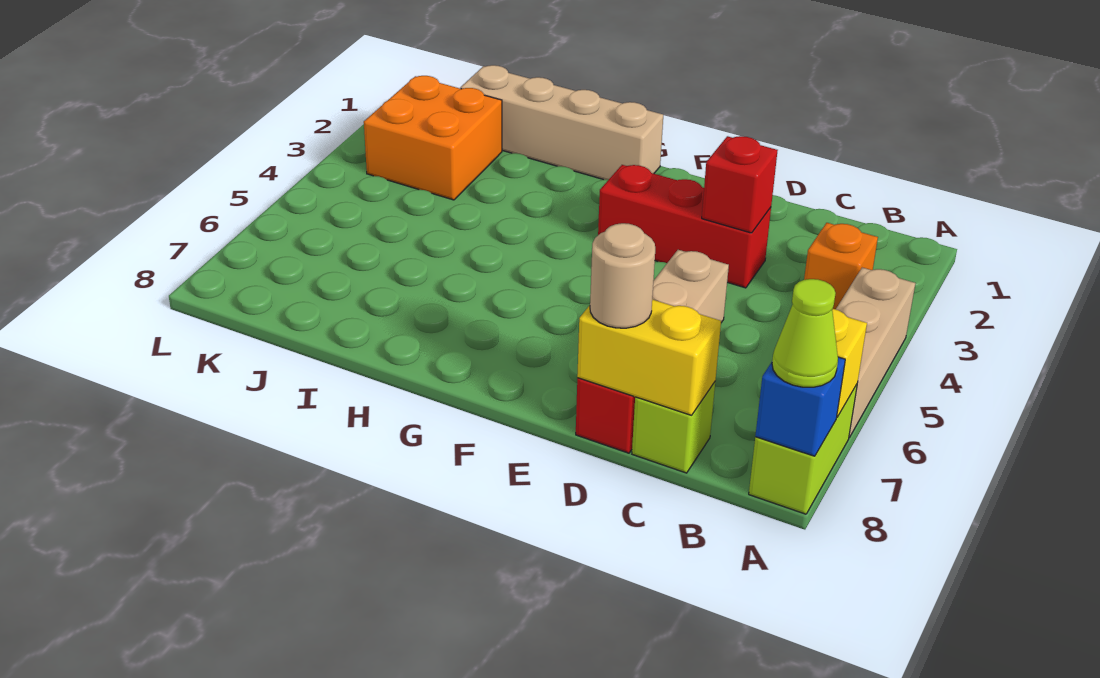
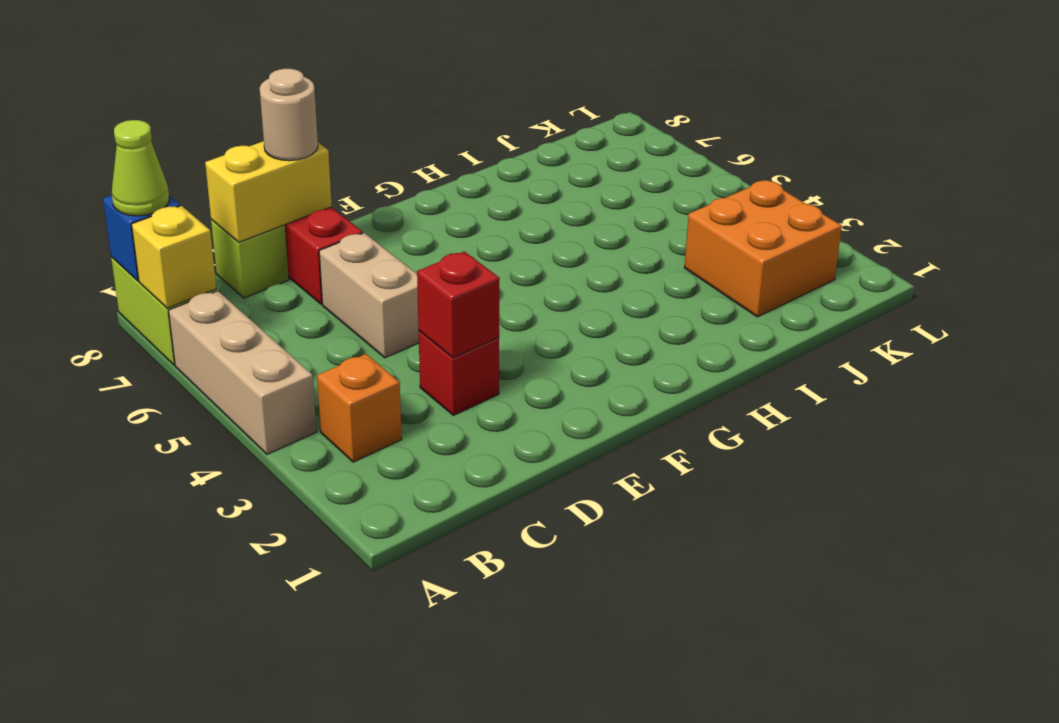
red 1x3 brick [598,165,771,288] -> red 1x1 brick [419,331,499,415]
tan 1x4 brick [460,65,663,180] -> none

